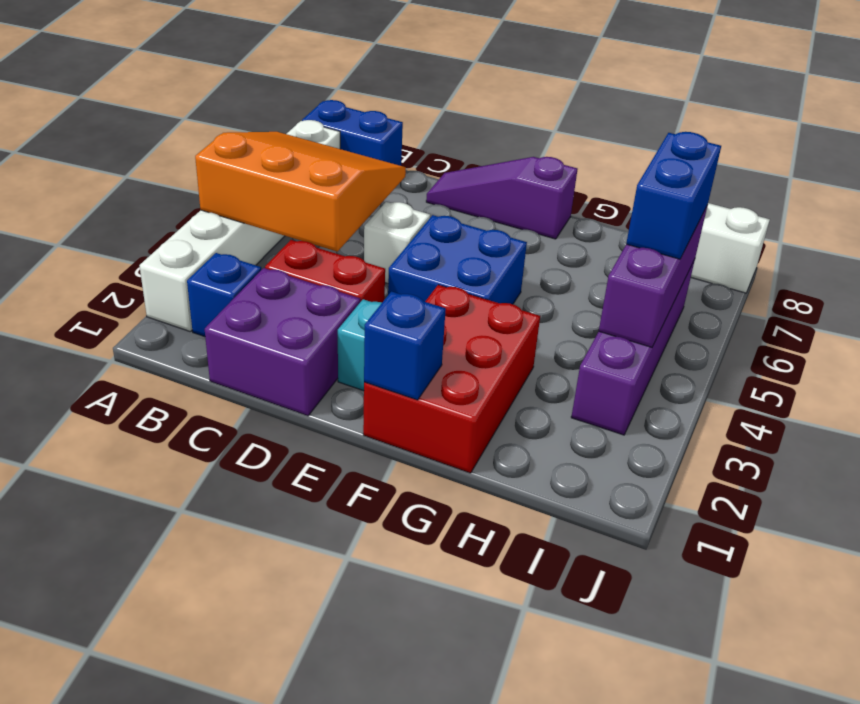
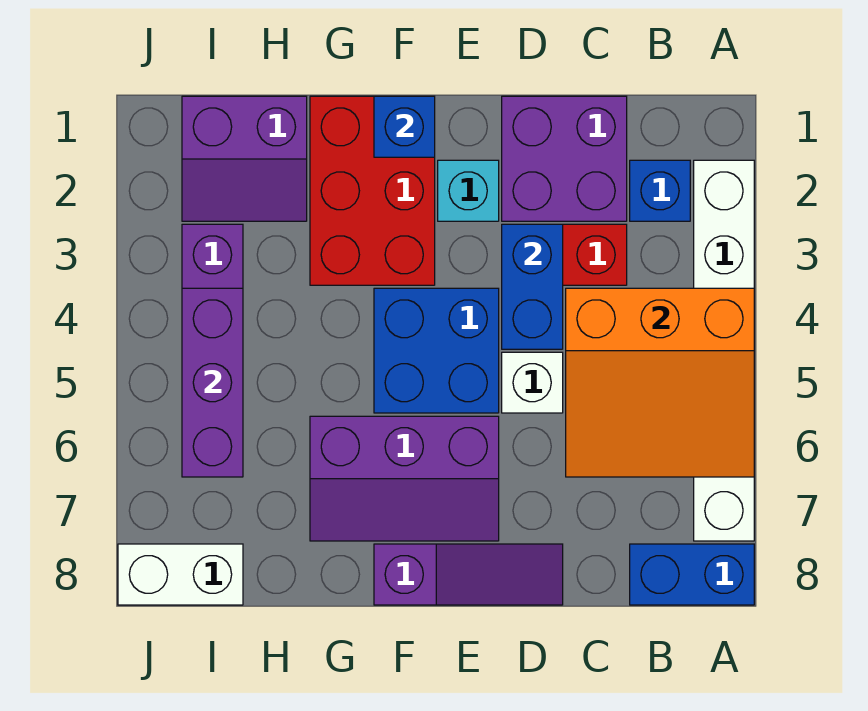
none -> purple 2x3 slope [310,416,499,541]
none -> purple 2x2 slope [182,96,307,221]
blue 1x2 brick [626,132,721,259] -> blue 1x2 brick moved to [502,224,563,349]

